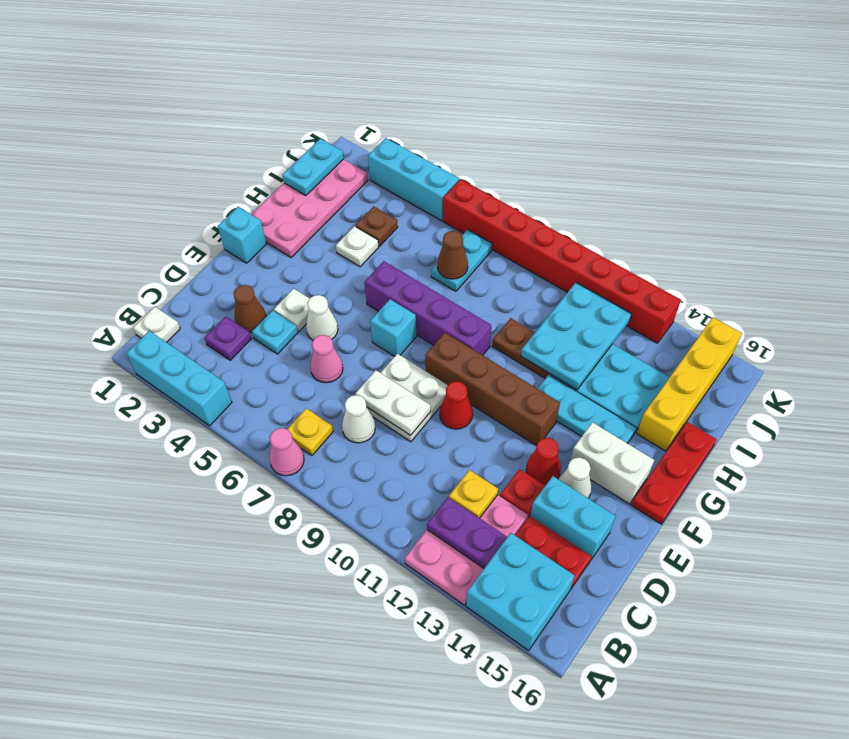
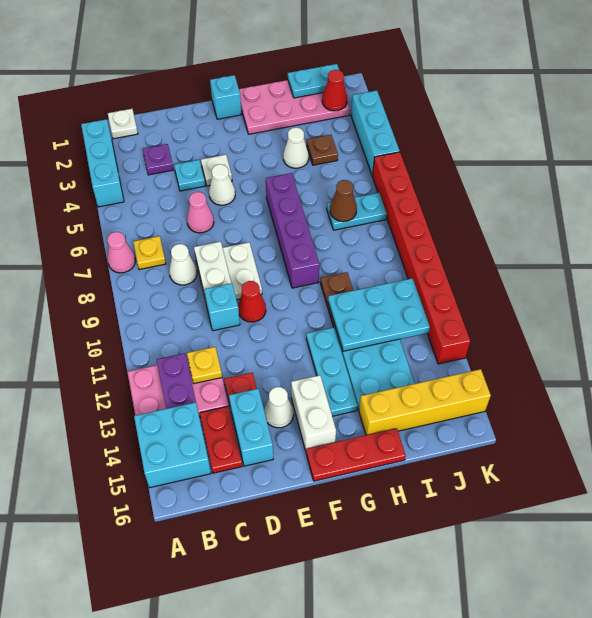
brown 1x1 cone [234,285,266,332] -> none
red 1x1 cone [526,438,561,485] -> red 1x1 cone moved to [322,70,347,111]
cyan 1x1 brick [370,299,417,356] -> cyan 1x1 brick moved to [204,283,240,331]
brown 1x4 brick [425,333,560,446] -> none
white 1x1 plate [336,226,379,267] -> white 1x1 cone [283,128,309,168]

